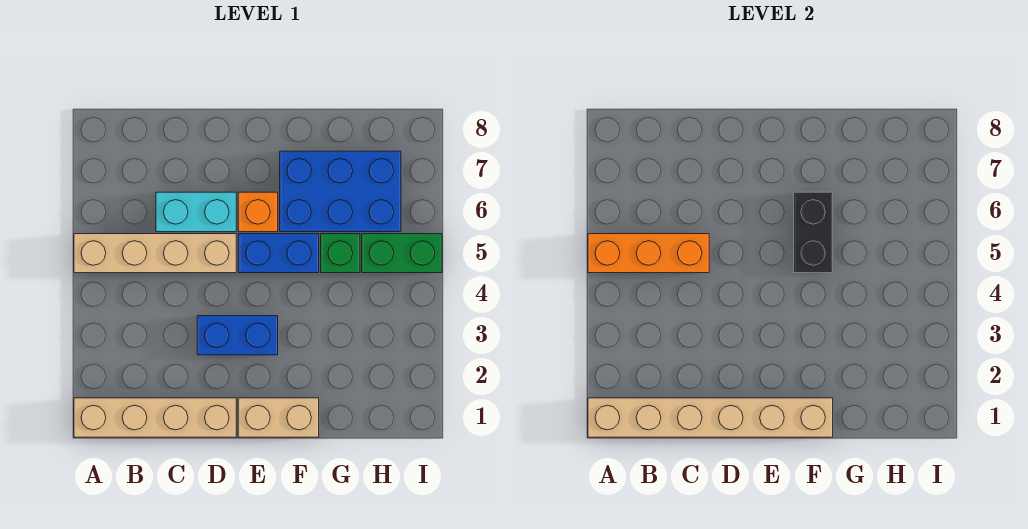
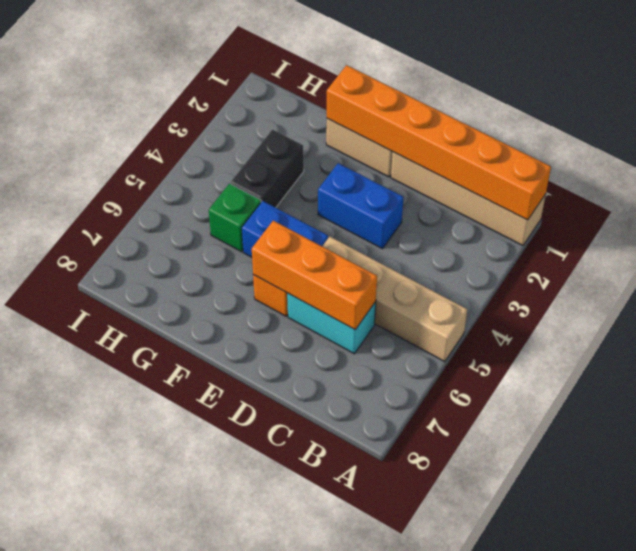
tan 1x6 brick [588,398,833,437] -> orange 1x6 brick [327,65,551,220]
orange 1x3 brick [588,234,709,273] -> orange 1x3 brick moved to [252,221,377,330]
black 1x2 brick [794,192,833,273] -> black 1x2 brick moved to [231,130,304,208]
blue 2x3 brick [280,151,401,232] -> none
green 1x2 brick [362,234,442,273] -> none

